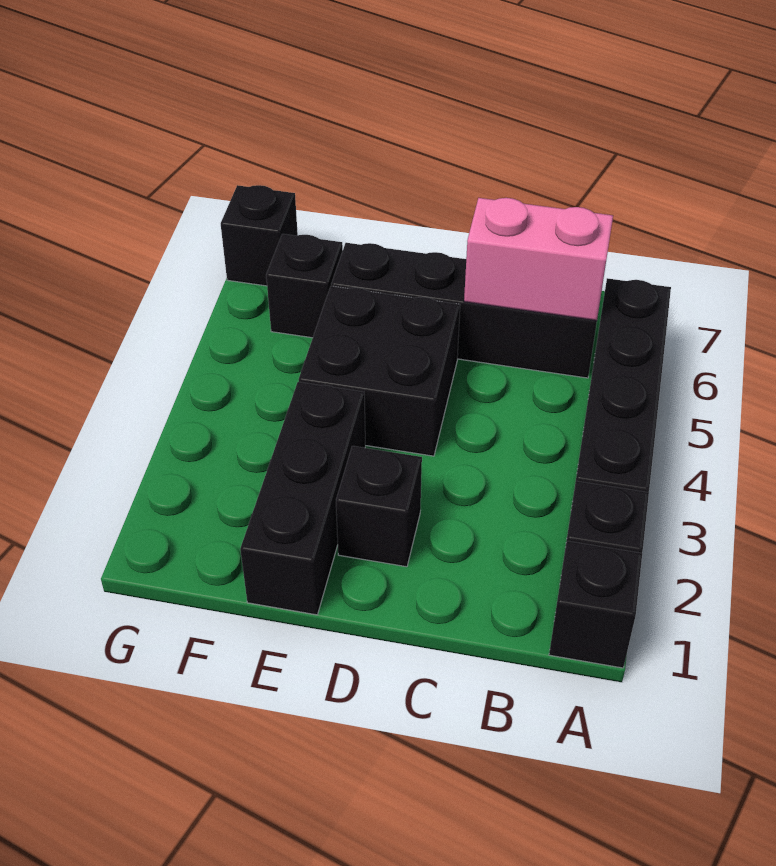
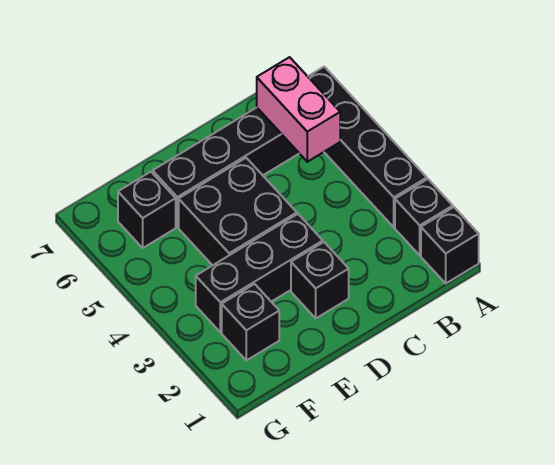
pink 1x2 brick [464,198,613,321] -> pink 1x2 brick turned to [257,57,340,162]
black 1x3 brick [240,382,365,615] -> black 1x3 brick turned to [196,214,323,332]
black 1x1 brick [221,185,298,286] -> black 1x1 brick moved to [222,284,279,360]

